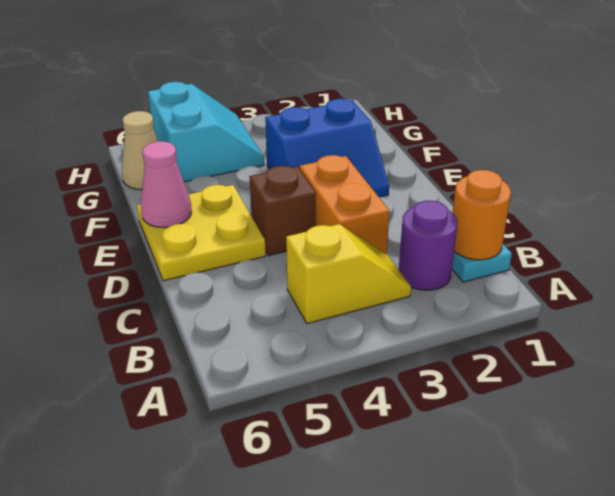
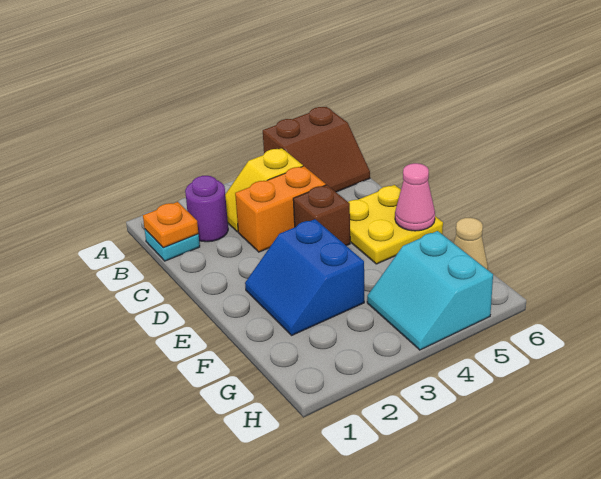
none -> brown 2x2 slope [263,107,370,192]
orange 1x1 round brick [453,170,511,260] -> orange 1x1 plate [143,202,198,248]
orange 1x2 brick [300,155,389,254] -> orange 1x2 brick turned to [235,166,326,252]
blue 2x2 slope [265,99,389,197] -> blue 2x2 slope turned to [245,219,364,335]

